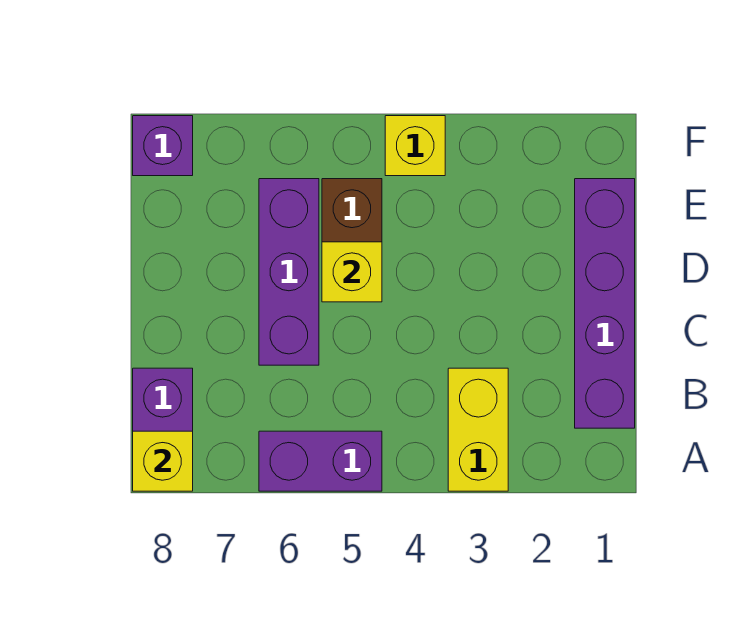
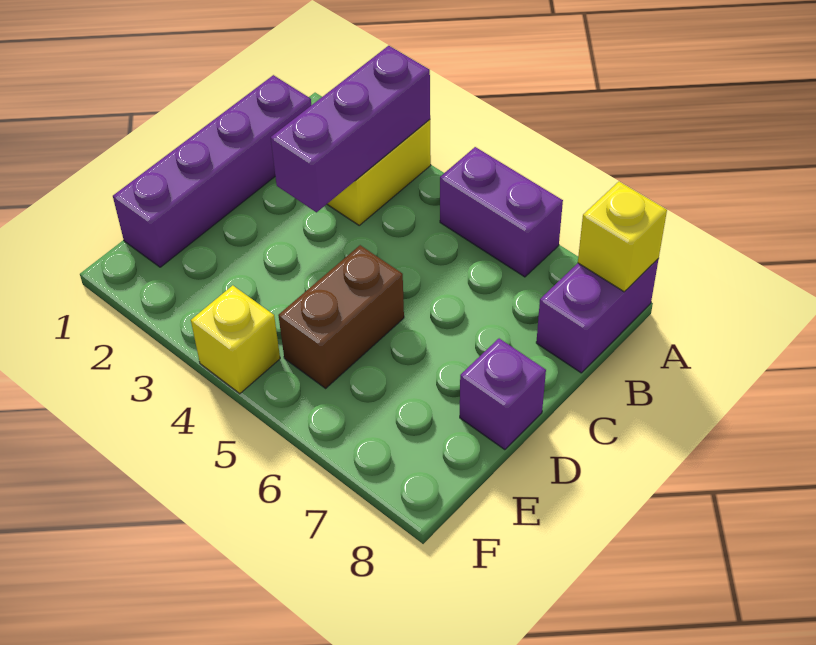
purple 1x3 brick [259,179,319,365] -> purple 1x3 brick moved to [271,46,430,212]
yellow 1x1 brick [322,242,382,302] -> none
purple 1x1 brick [133,116,193,176] -> purple 1x1 brick moved to [460,339,546,450]

